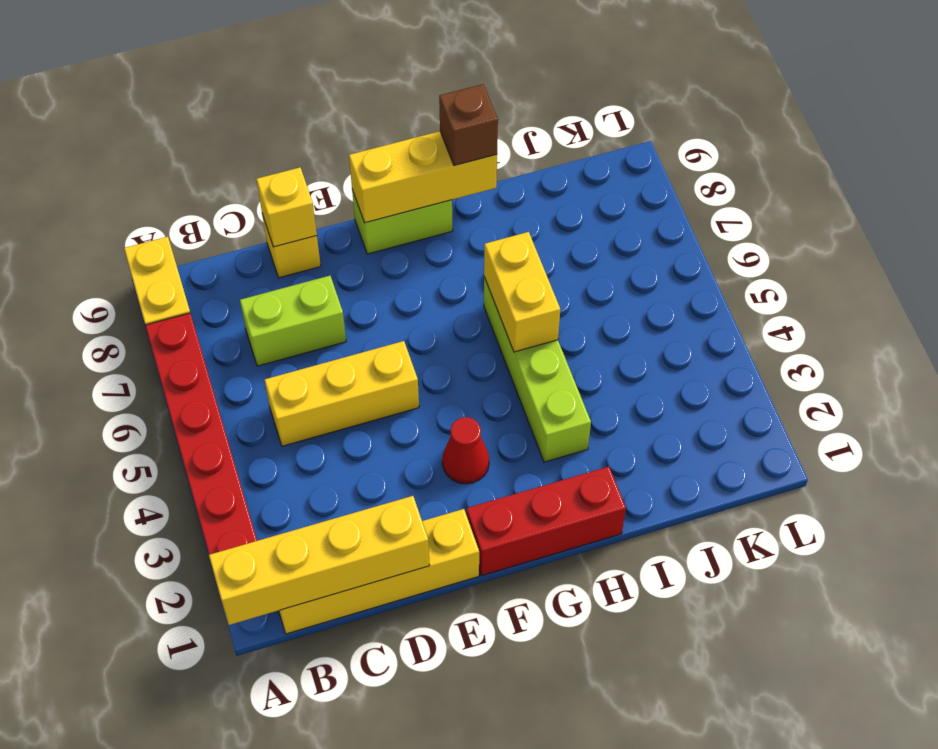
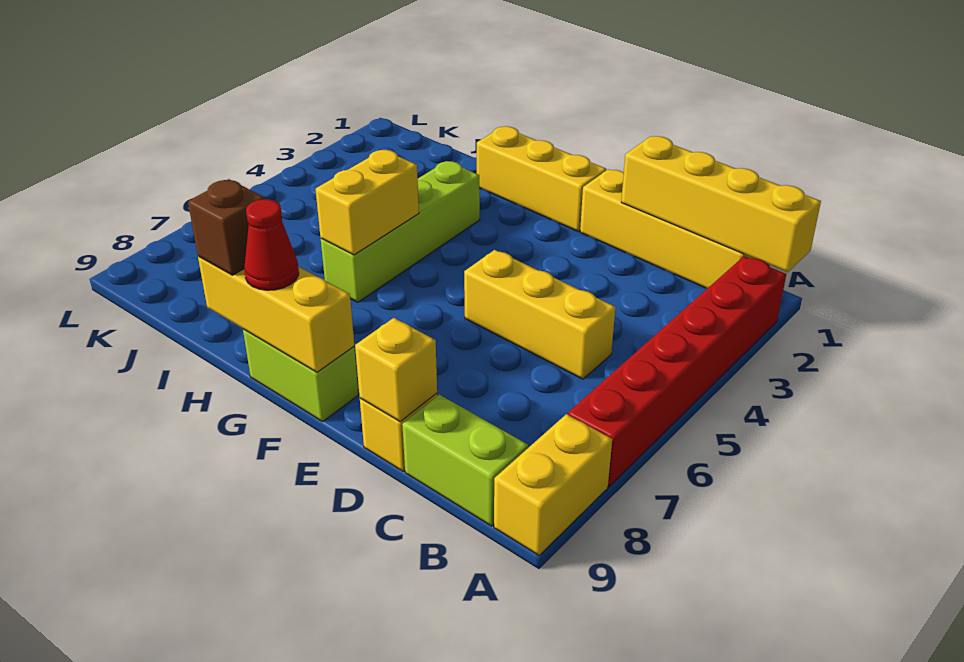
lime 1x2 brick [240,276,346,366] -> lime 1x2 brick moved to [402,395,528,526]
red 1x3 brick [466,467,626,576] -> yellow 1x3 brick [477,126,606,231]
red 1x1 cone [442,417,489,484] -> red 1x1 cone moved to [244,199,299,290]

